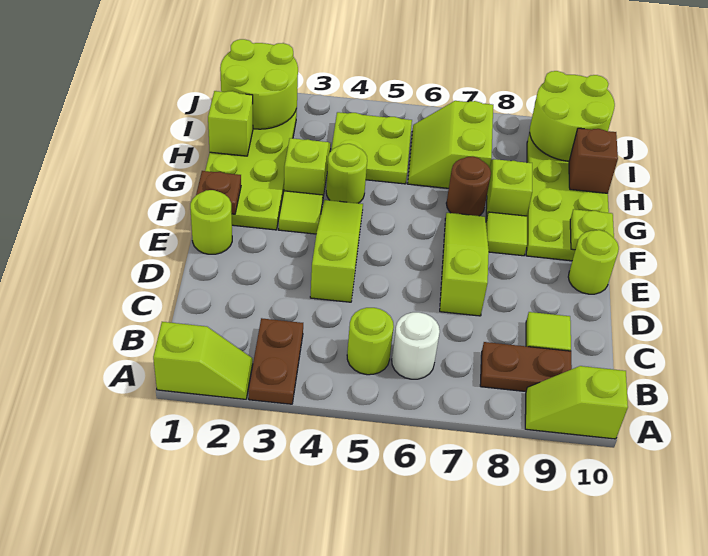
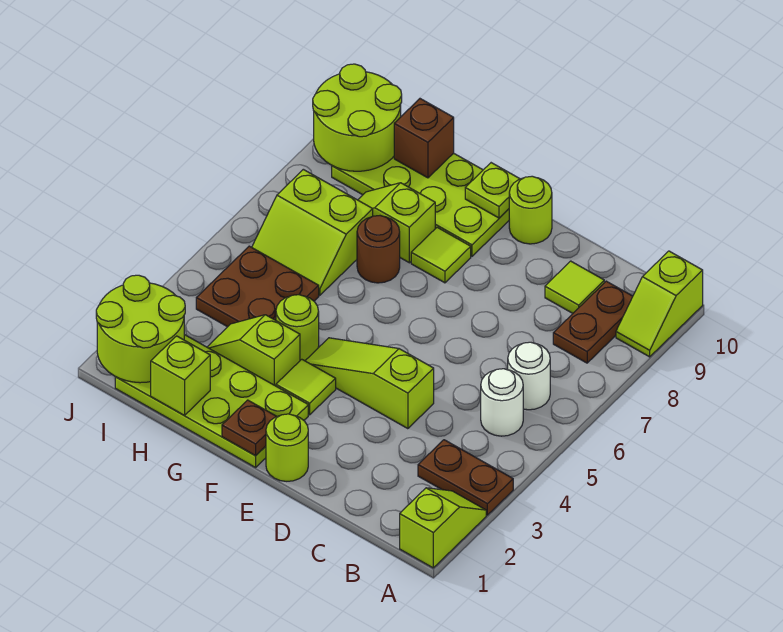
lime 1x1 round brick [347,308,394,375] -> white 1x1 round brick [481,369,523,436]
lime 1x3 slope [440,213,489,316] -> none
lime 2x2 plate [331,112,412,184] -> brown 2x2 plate [196,246,319,327]

